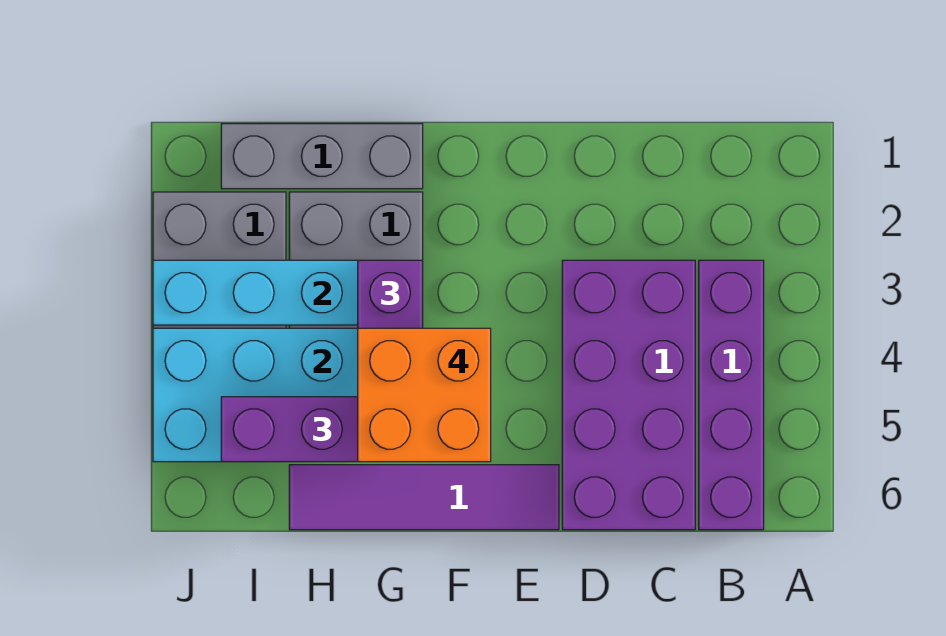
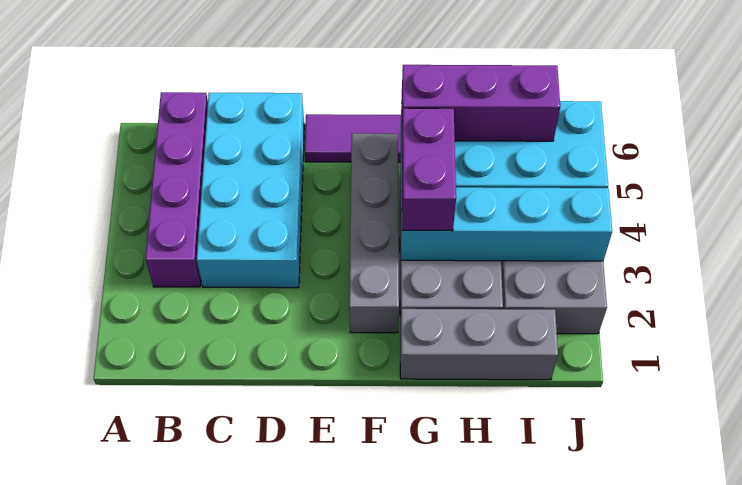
purple 2x4 brick [562,260,695,530] -> cyan 2x4 brick [197,93,304,288]
none -> grey 1x4 brick [349,133,399,333]
orange 2x2 brick [358,328,491,462] -> none

